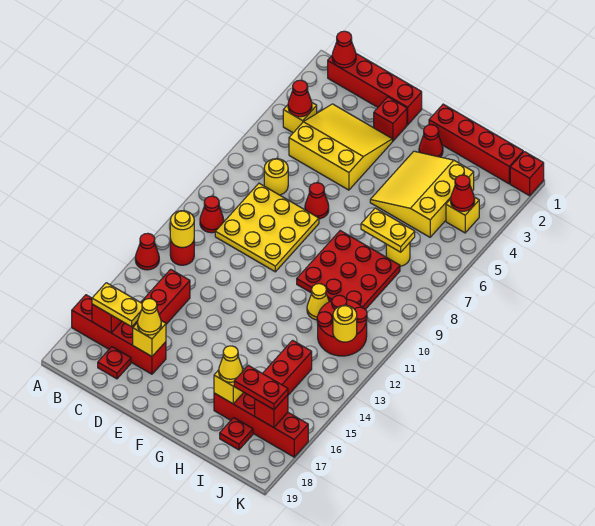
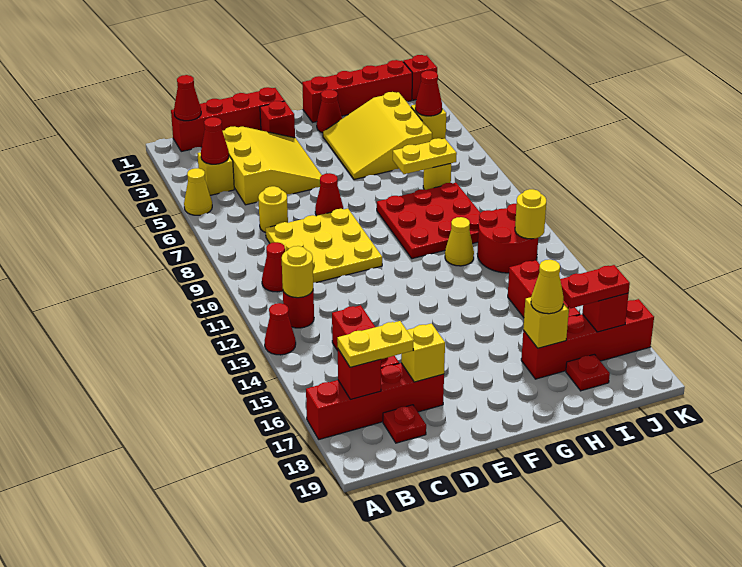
yellow 3x3 slope [289,104,392,190] -> yellow 3x3 slope turned to [223,126,322,205]
yellow 1x1 cone [138,299,161,335] -> yellow 1x1 cone moved to [184,168,212,215]

